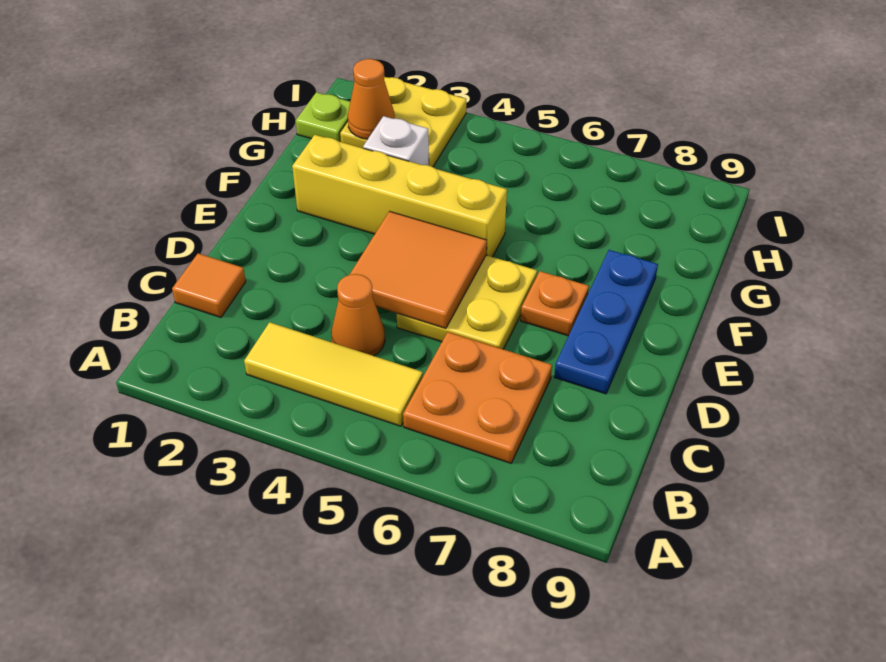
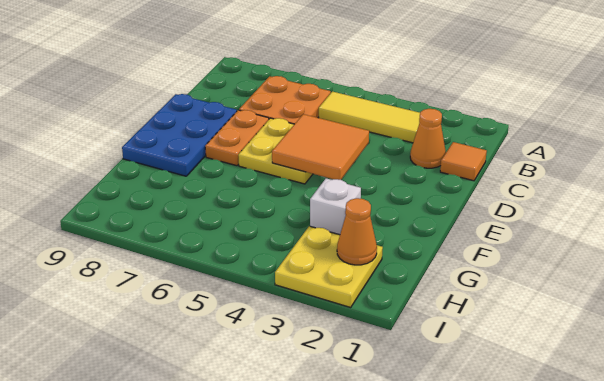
orange 1x1 cone [331,274,385,356] -> orange 1x1 cone moved to [410,109,446,168]
blue 1x3 plate [554,250,658,394] -> blue 2x3 plate [122,94,237,176]
orange 1x1 plate [521,271,589,336] -> orange 1x2 plate [205,110,269,166]
yellow 1x4 brick [292,135,507,257] -> none
lime 1x1 plate [296,92,350,142] -> none

